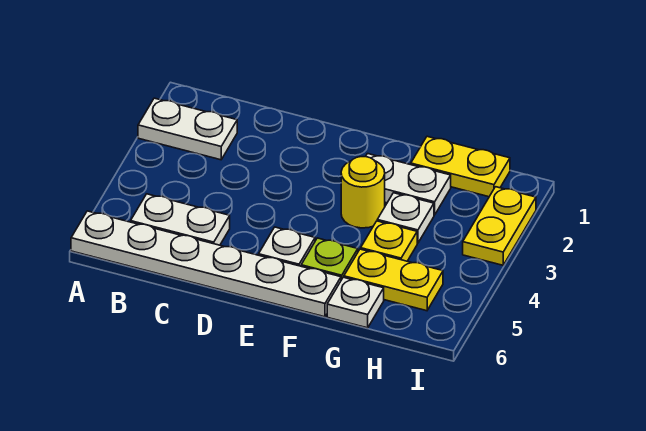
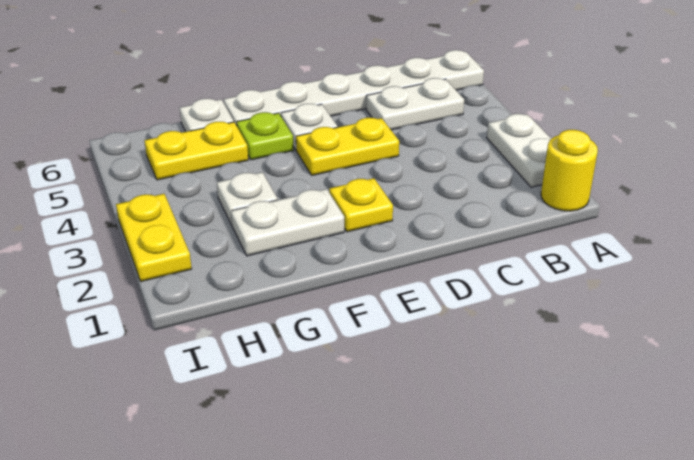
white 1x2 plate [138,98,237,160] -> white 1x2 plate turned to [487,114,551,187]
yellow 1x1 round brick [341,157,385,228] -> yellow 1x1 round brick moved to [541,130,598,211]
yellow 1x2 plate [411,136,510,197] -> yellow 1x2 plate moved to [296,118,399,175]
yellow 1x1 plate [361,221,417,261] -> yellow 1x1 plate moved to [329,178,393,232]

